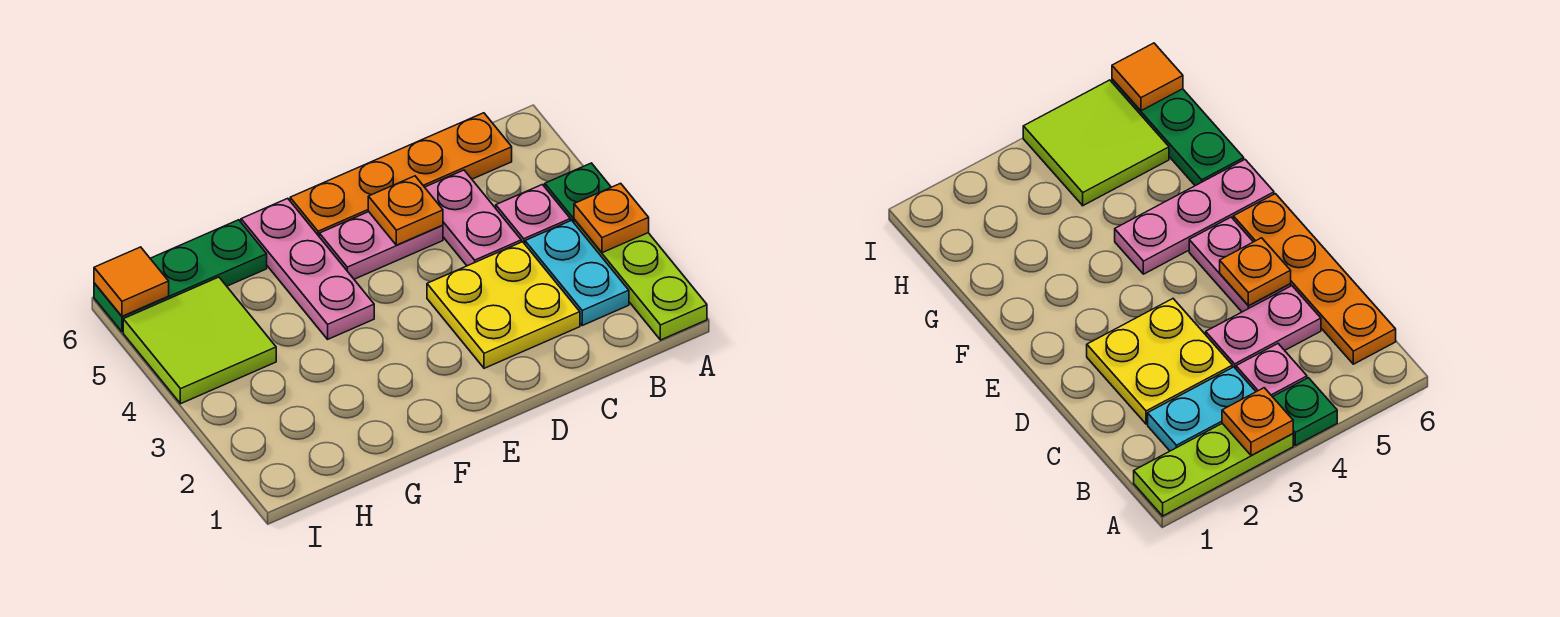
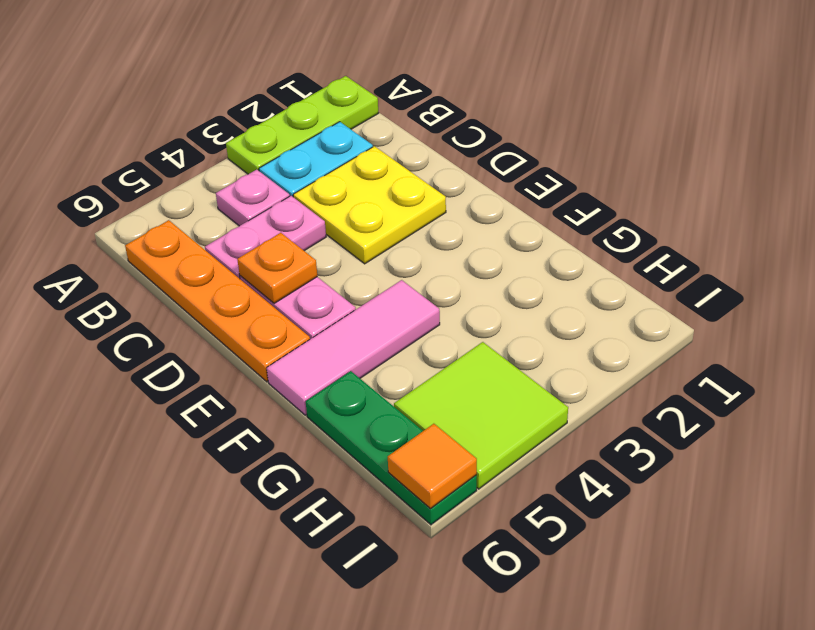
orange 1x1 plate [574,183,649,253] -> none
green 1x1 plate [545,163,611,222] -> none
pink 1x3 plate [241,198,374,339] -> pink 1x3 tile [267,280,440,415]

